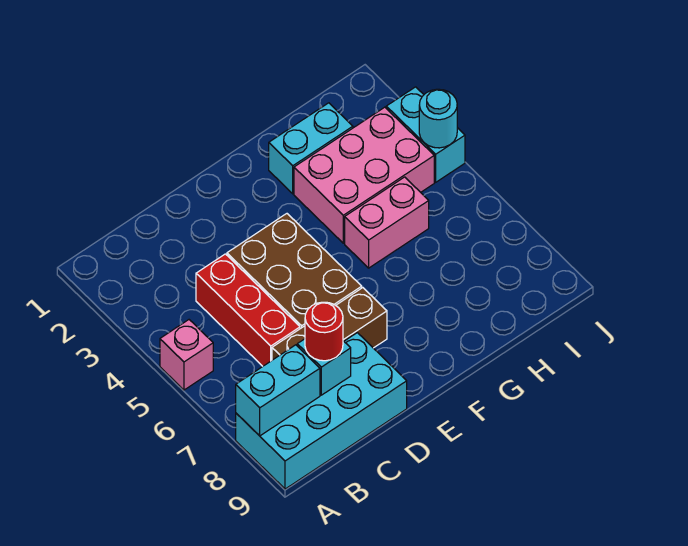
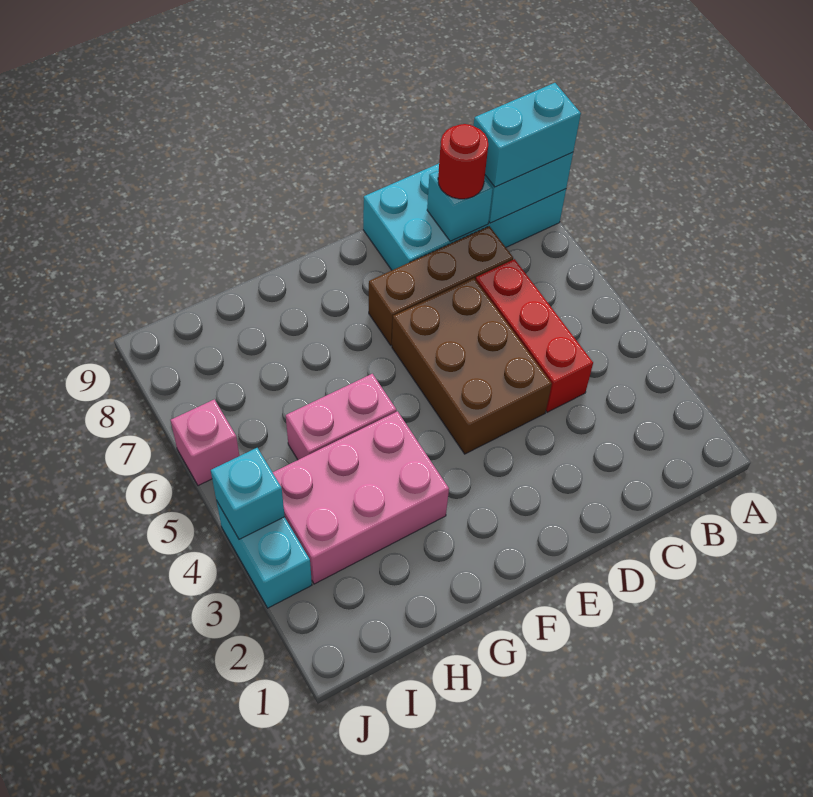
pink 1x1 brick [160,320,213,390] -> pink 1x1 brick moved to [171,399,239,486]
cyan 1x2 brick [269,103,353,194] -> cyan 1x2 brick moved to [474,83,581,187]
cyan 1x1 round brick [419,89,457,148] -> cyan 1x1 brick [211,448,285,539]

